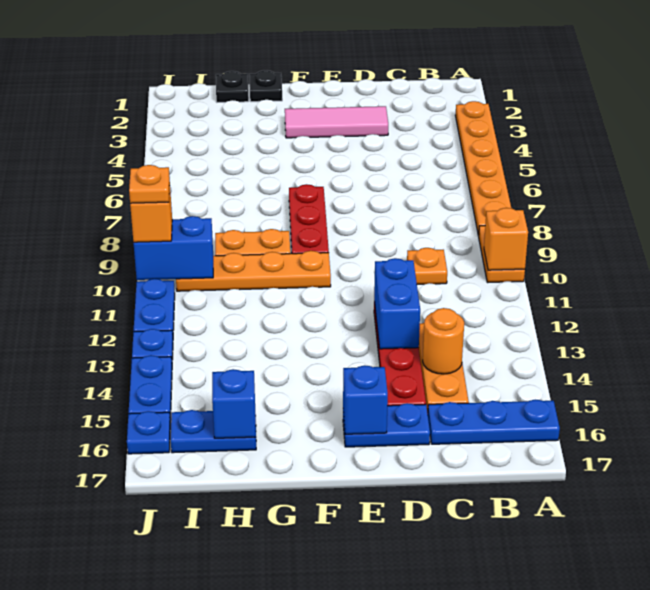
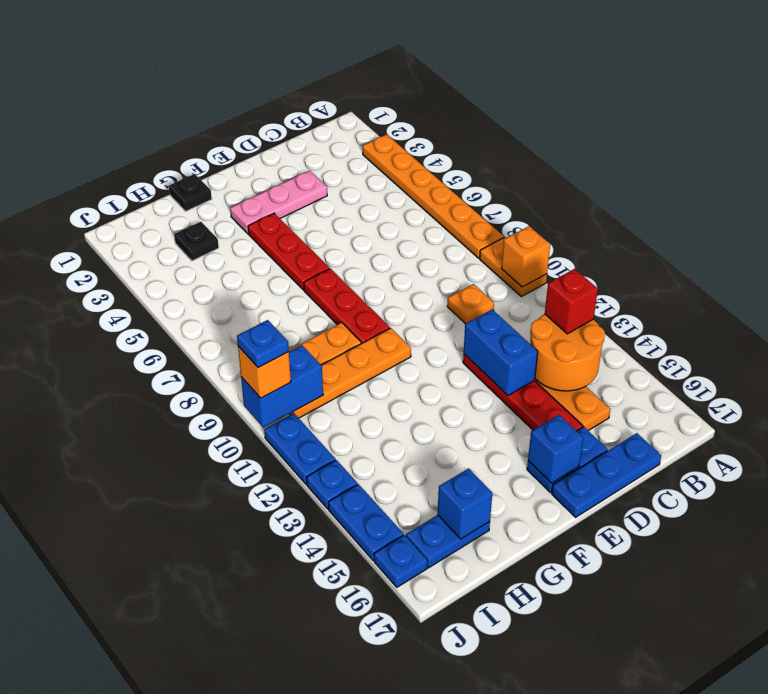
blue 1x3 plate [428,399,560,444] -> blue 1x3 plate moved to [552,433,661,517]
none -> red 1x1 brick [545,269,598,334]
orange 1x1 round brick [423,308,464,374] -> orange 2x2 round brick [530,314,605,391]
pink 1x3 tile [285,106,388,138] -> pink 1x3 plate [230,170,327,234]
none -> red 1x3 plate [248,213,330,290]
black 1x1 plate [216,71,249,102] -> black 1x1 plate moved to [174,222,219,261]
orange 1x1 plate [129,165,170,204] -> blue 1x1 plate [237,320,289,368]

